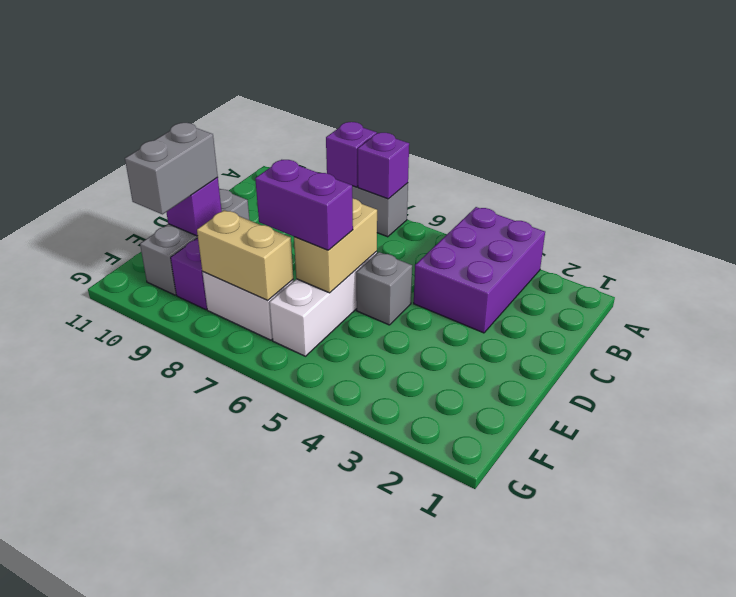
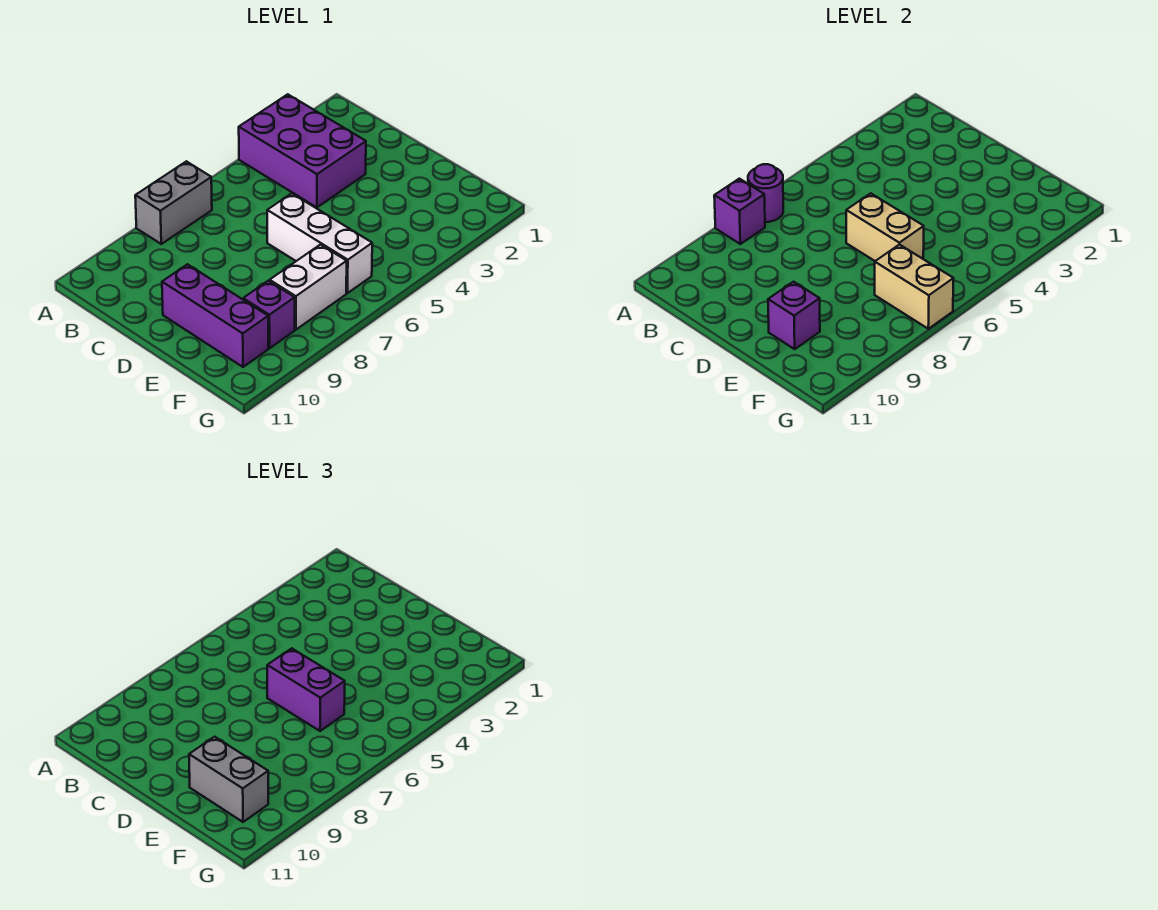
purple 1x1 brick [358,133,409,199] -> purple 1x1 round brick [748,164,783,222]
grey 1x1 brick [356,252,412,325] -> none
grey 1x3 brick [140,189,249,295] -> purple 1x3 brick [162,264,268,367]
purple 1x2 brick [255,160,353,250] -> purple 1x2 brick turned to [267,648,345,731]
tan 1x2 brick [197,210,293,300] -> tan 1x2 brick turned to [875,244,954,329]

